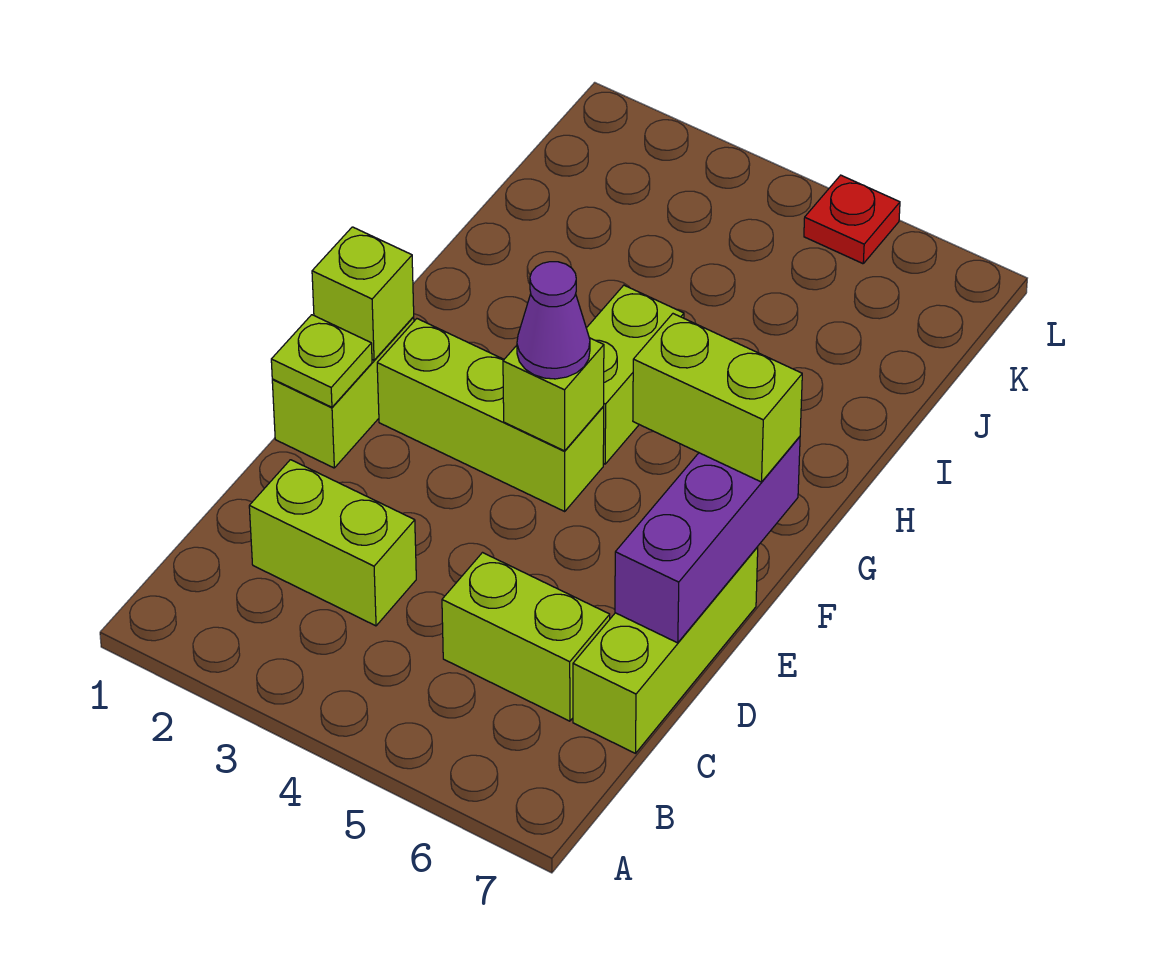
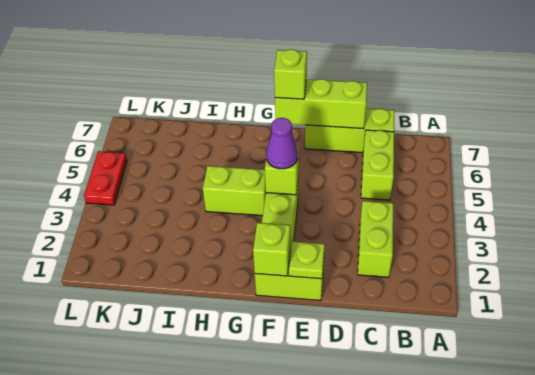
purple 1x3 brick [615,437,800,643] -> lime 1x3 brick [275,79,367,129]
lime 1x2 brick [633,314,802,482] -> lime 1x1 brick [274,49,307,99]
red 1x1 plate [804,175,900,264] -> red 1x2 plate [84,151,127,205]

